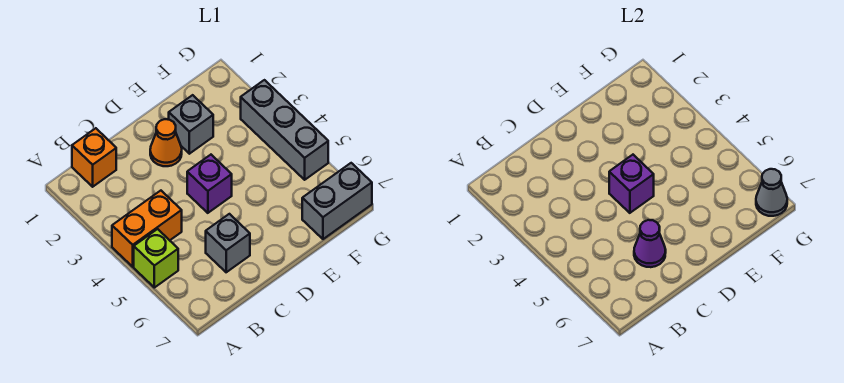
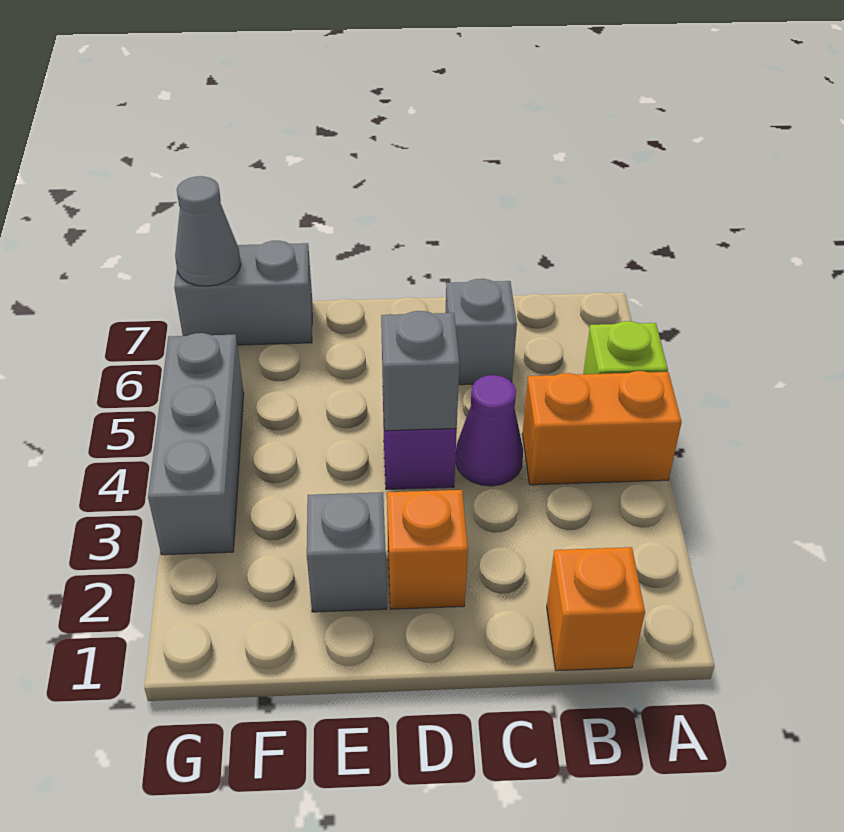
purple 1x1 cone [634,220,666,267] -> purple 1x1 cone moved to [455,375,523,486]
orange 1x1 cone [150,119,182,166] -> orange 1x1 brick [387,490,468,609]
purple 1x1 brick [609,155,654,213] -> grey 1x1 brick [381,311,459,431]

